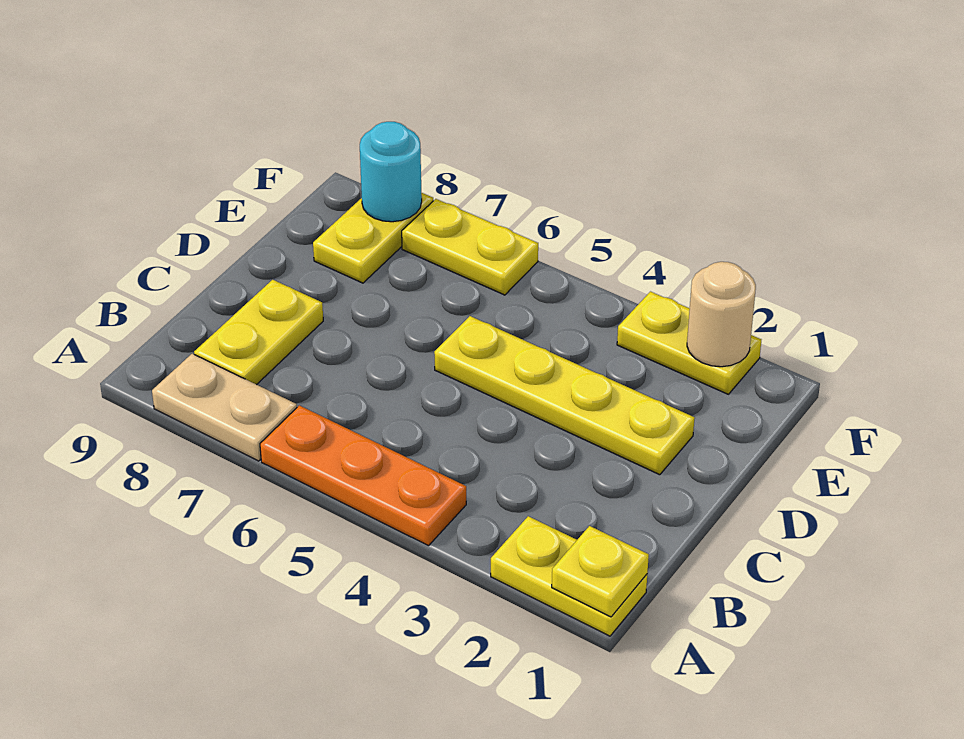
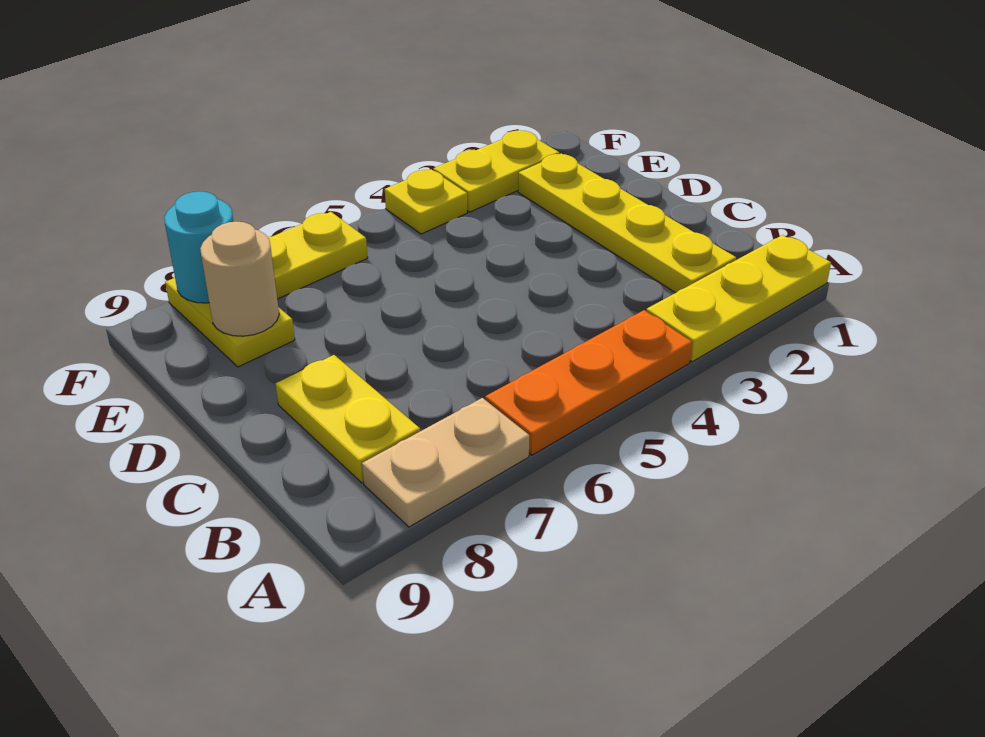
yellow 1x2 plate [491,516,647,636] -> yellow 1x3 plate [646,235,831,362]
yellow 1x1 plate [552,526,649,617] -> yellow 1x1 plate moved to [385,169,467,234]
yellow 1x4 plate [434,316,695,475] -> yellow 1x4 plate turned to [518,154,736,293]
tan 1x1 round brick [687,262,756,367] -> tan 1x1 round brick moved to [200,222,279,336]

